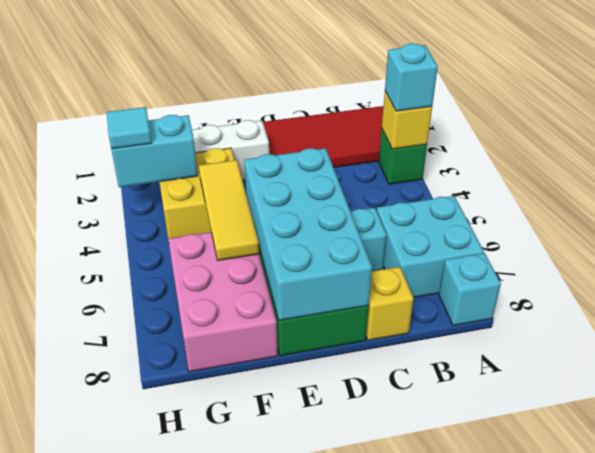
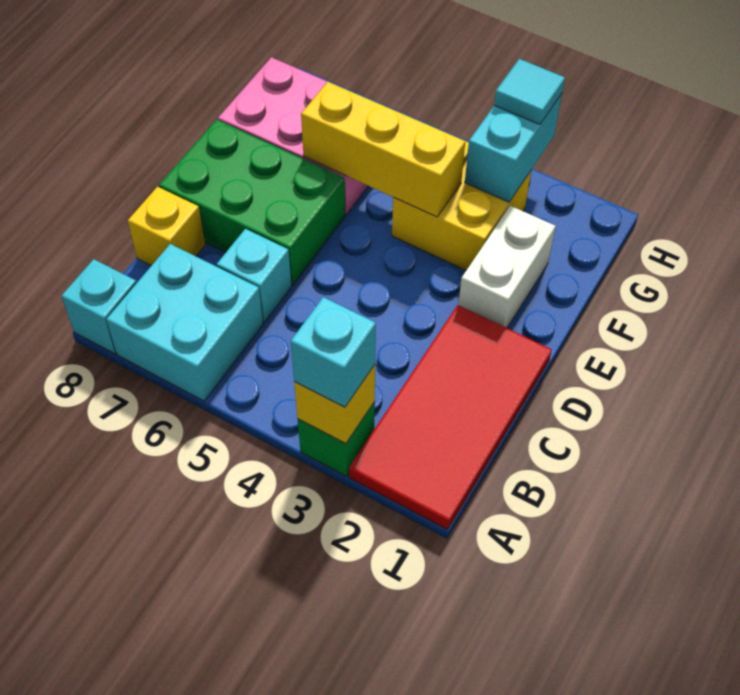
cyan 2x4 brick [244,148,372,320] -> none
yellow 1x3 tile [199,160,259,260] -> yellow 1x3 brick [301,82,465,217]

